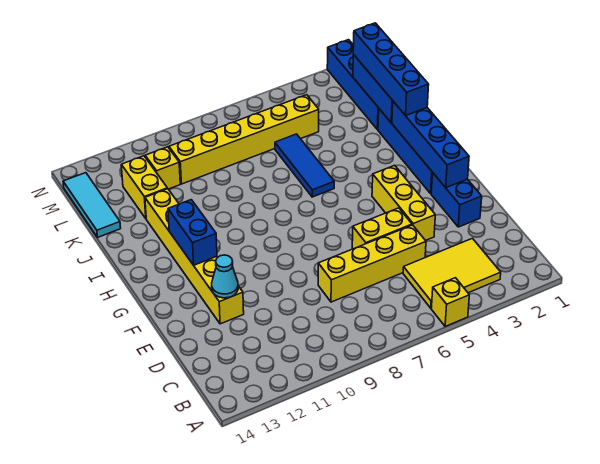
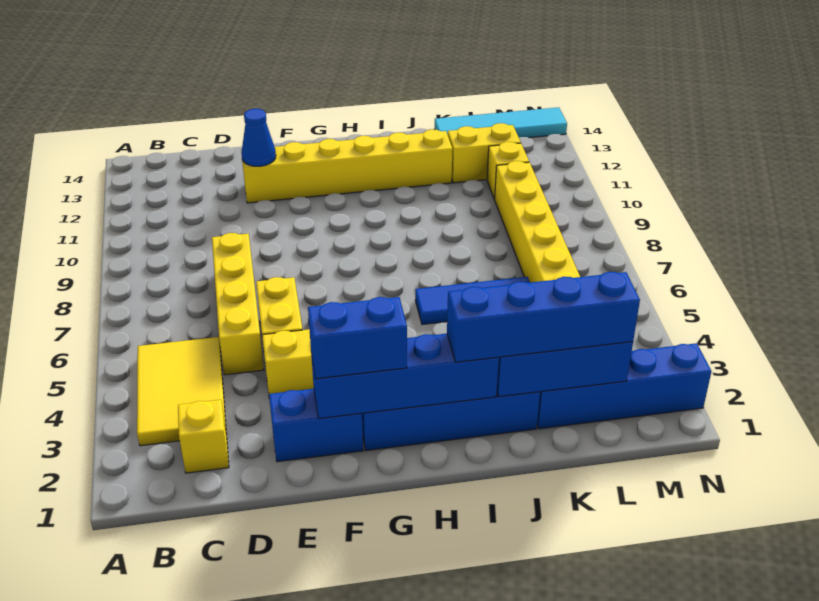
yellow 1x1 brick [431,278,469,326] -> yellow 1x1 brick moved to [178,400,229,473]
cyan 1x1 cone [212,255,238,298] -> blue 1x1 cone [241,109,276,166]
blue 1x2 brick [168,200,217,265] -> blue 1x2 brick moved to [308,297,407,379]
cyan 1x3 tile [63,173,121,238] -> cyan 1x4 tile [435,107,567,138]

